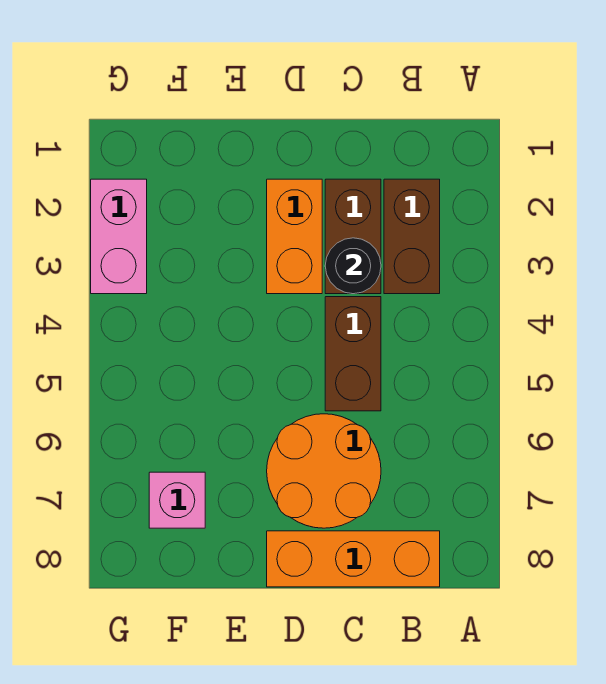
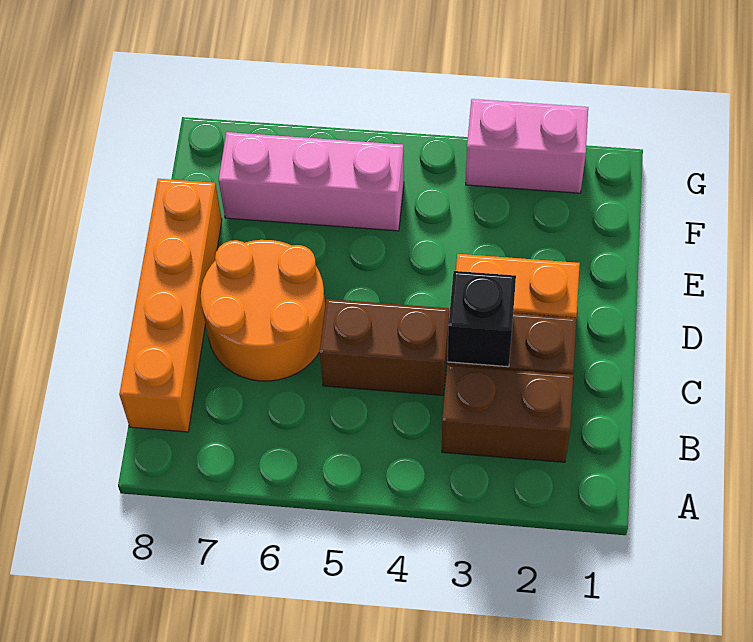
orange 1x3 brick [267,531,440,587] -> orange 1x4 brick [119,179,222,432]
black 1x1 round brick [325,238,381,294] -> black 1x1 brick [448,271,516,367]
pink 1x1 brick [149,472,205,528] -> pink 1x3 brick [219,132,404,231]

